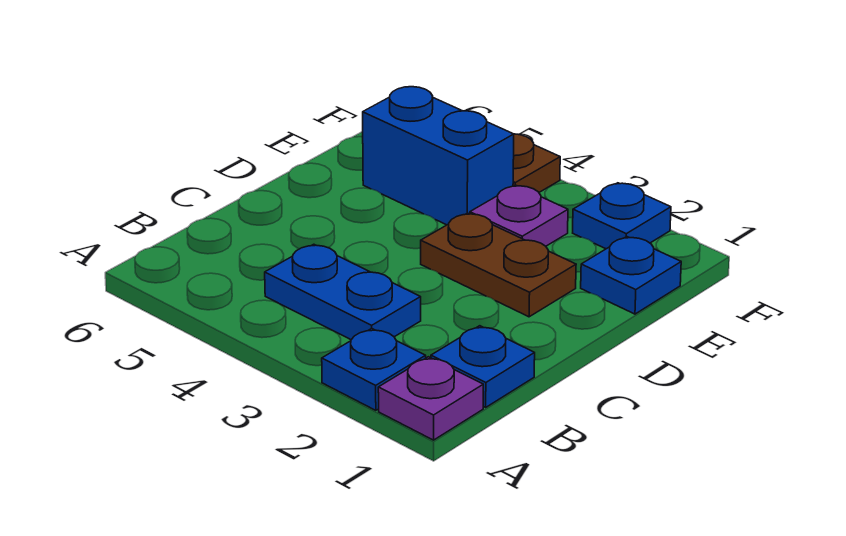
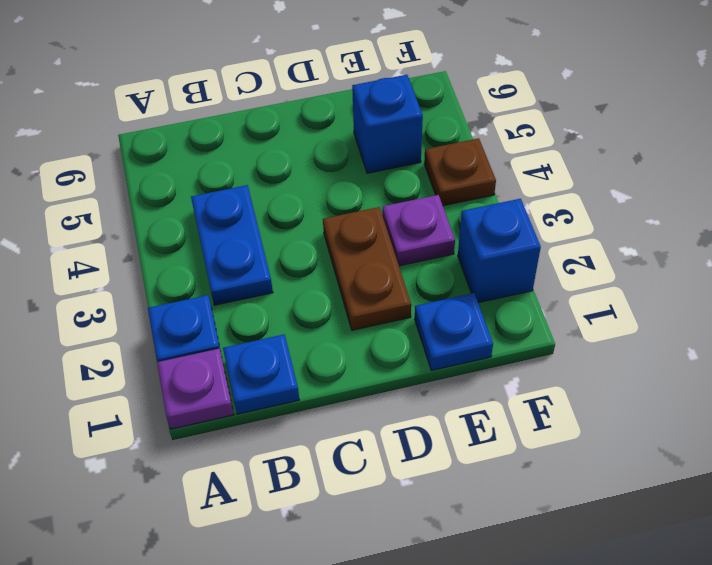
blue 1x2 brick [363,87,514,225] -> blue 1x1 brick [352,75,423,173]
blue 1x1 plate [573,183,671,249] -> blue 1x1 brick [458,199,541,303]

